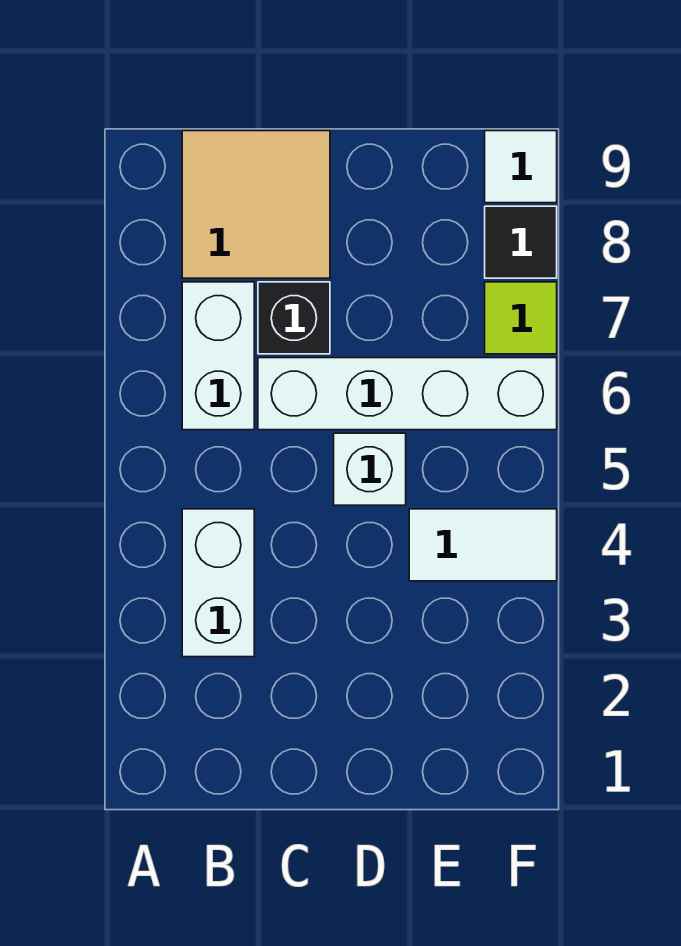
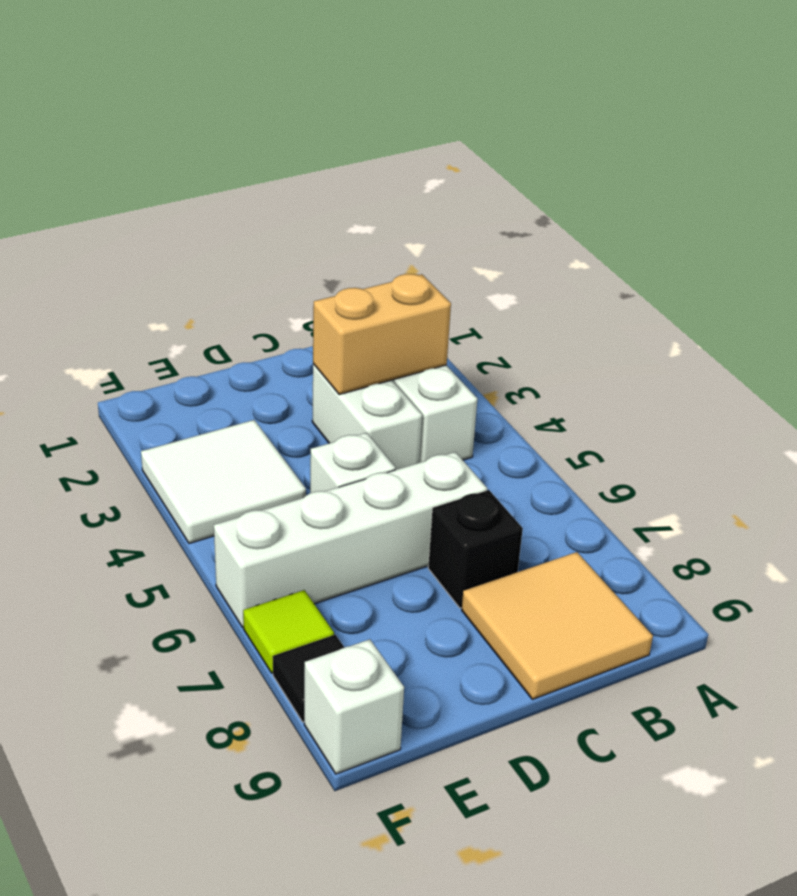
none -> tan 1x2 brick [313,274,451,395]
white 1x2 brick [182,282,254,430] -> white 1x2 brick moved to [312,364,422,470]
white 1x2 tile [409,509,557,581] -> white 2x2 tile [141,420,306,543]
white 1x1 tile [485,131,557,203] -> white 1x1 brick [304,639,404,774]

